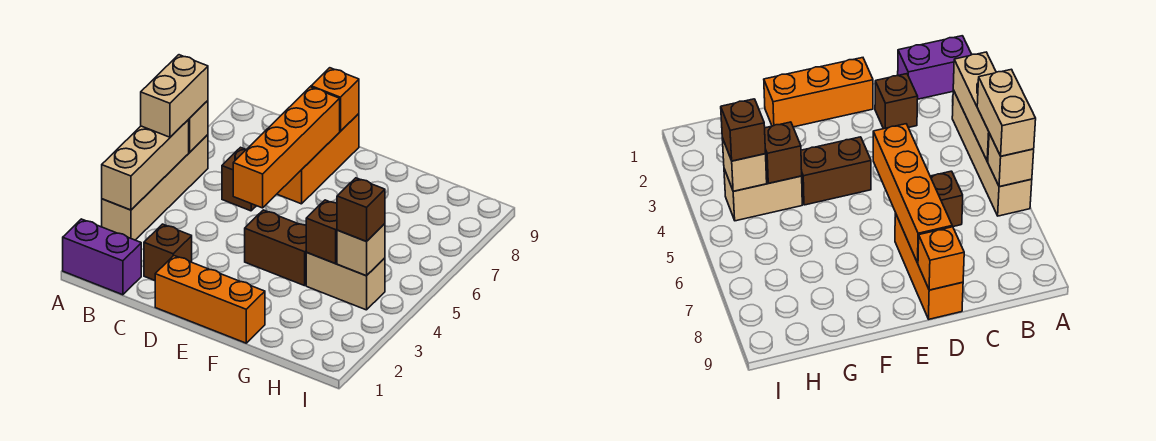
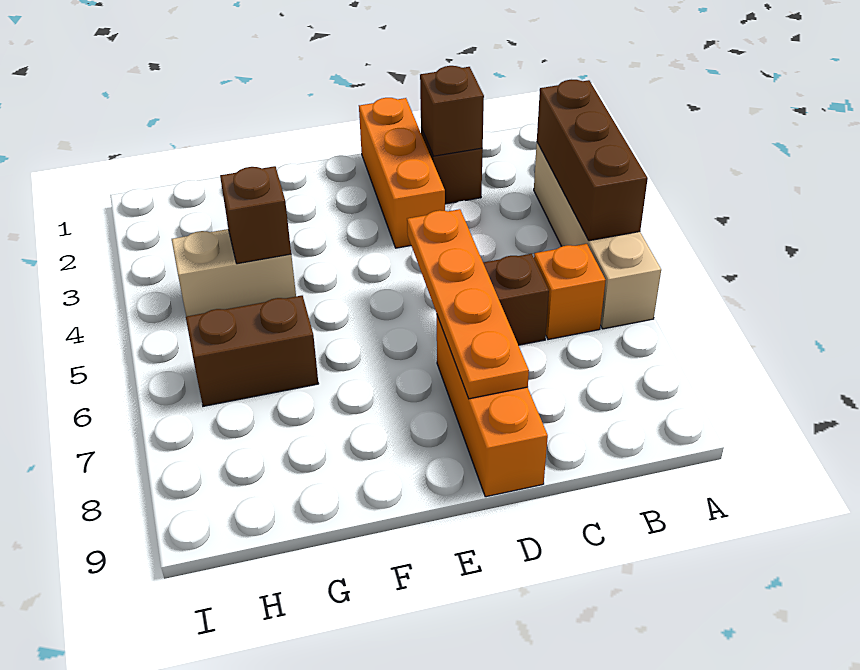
purple 1x2 brick [63,219,141,295] -> none
tan 1x3 brick [102,120,189,210] -> brown 1x3 brick [537,80,648,241]
tan 1x2 brick [141,55,208,137] -> none
tan 1x1 brick [188,101,208,152] -> none
orange 1x3 brick [155,256,265,343] -> orange 1x3 brick turned to [359,98,445,248]
orange 1x4 brick [233,87,340,208] -> orange 1x4 plate [407,209,529,399]
orange 1x1 brick [311,68,359,131] -> orange 1x1 brick moved to [534,244,606,340]
brown 1x2 brick [245,210,307,286] -> brown 1x2 brick moved to [186,296,318,406]
tan 1x1 brick [337,224,385,276] -> none
brown 1x1 brick [337,178,385,241] -> brown 1x1 brick moved to [420,66,484,156]

